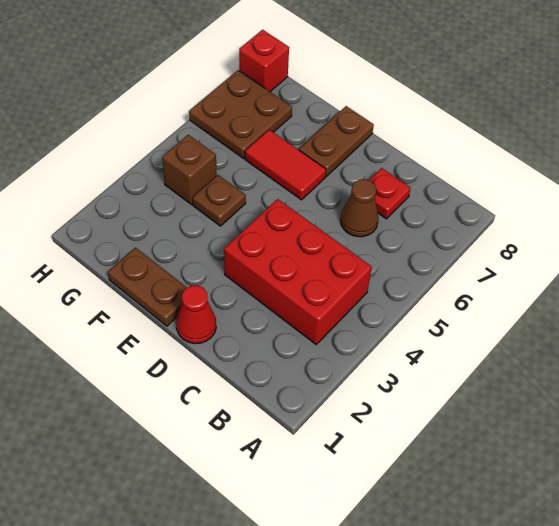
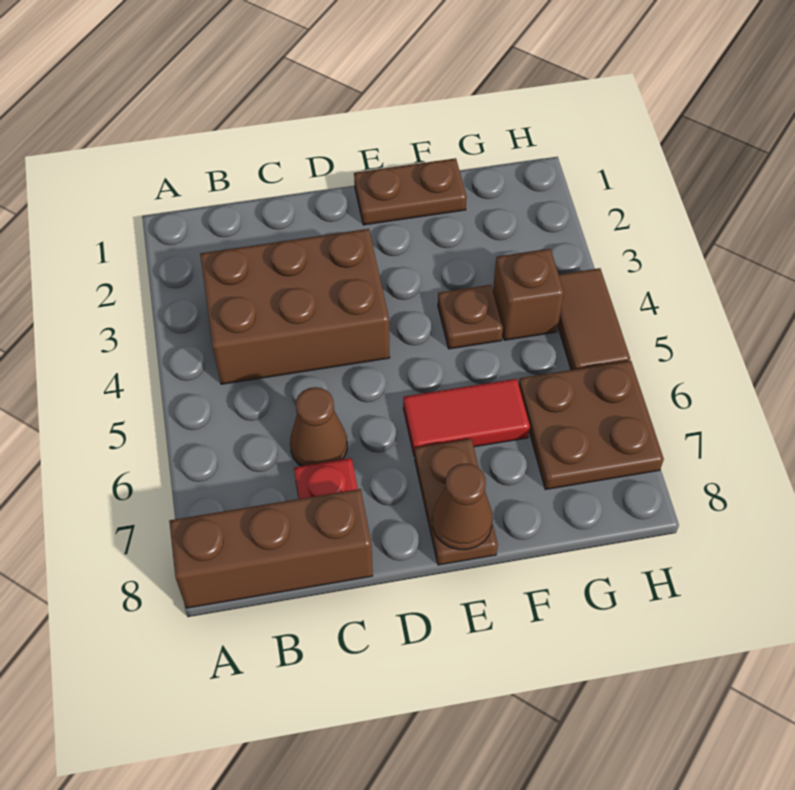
none -> brown 1x3 brick [169,489,373,608]
red 2x3 brick [224,199,372,344] -> brown 2x3 brick [200,229,390,384]
red 1x1 cone [176,285,216,344] -> none
none -> brown 1x1 cone [432,463,493,550]
none -> brown 1x2 tile [558,268,630,370]
red 1x1 brick [239,30,289,92] -> none

